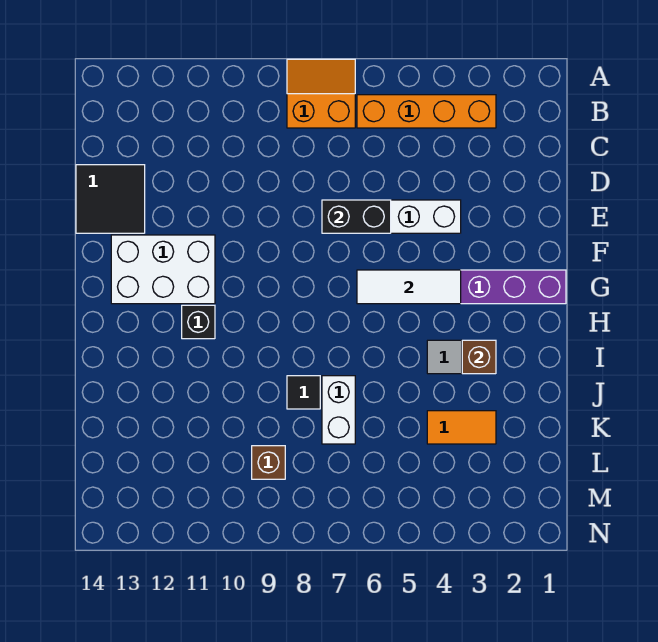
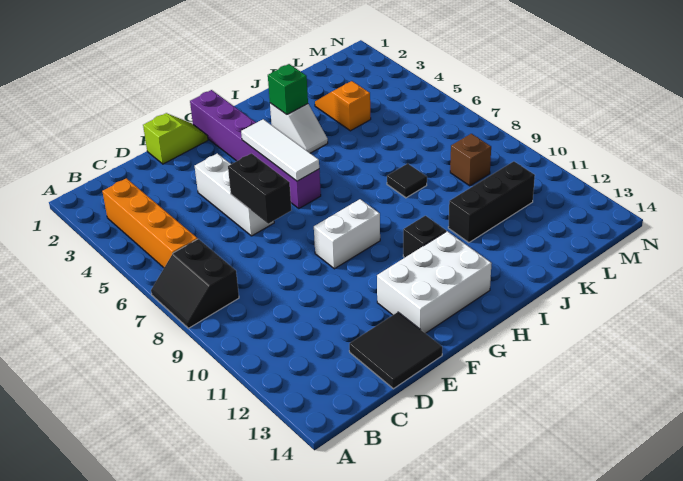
orange 2x2 slope [287,59,355,128] -> black 2x2 slope [151,239,239,328]
none -> lime 1x2 slope [143,113,208,164]
white 2x3 brick [111,235,215,304] -> white 2x3 brick turned to [377,231,492,333]
brown 1x1 brick [462,340,496,374] -> green 1x1 brick [268,64,308,115]
white 1x2 brick [322,376,355,444] -> white 1x2 brick moved to [314,199,380,269]
none -> black 1x3 brick [448,161,535,243]
orange 1x2 tile [427,411,496,444] -> orange 1x2 slope [315,81,371,131]

